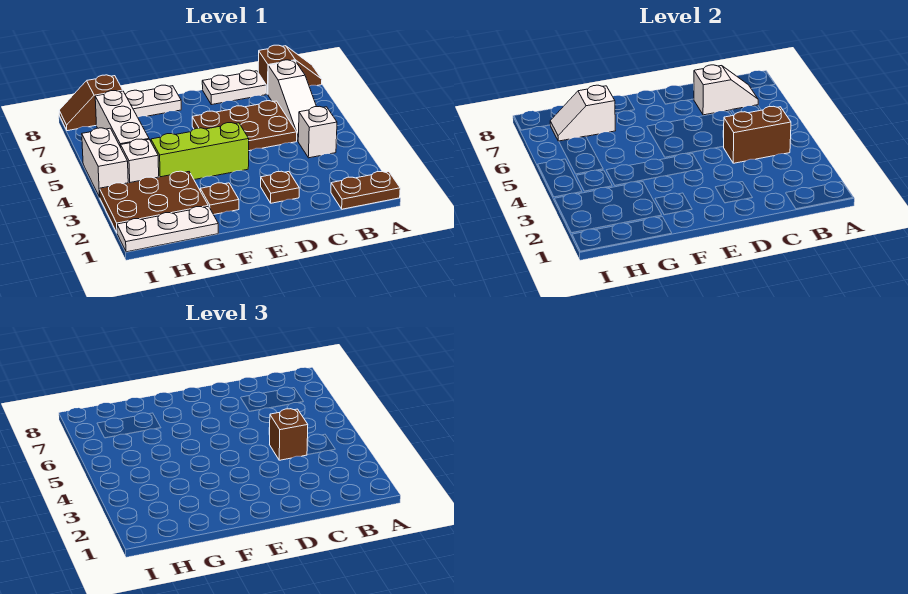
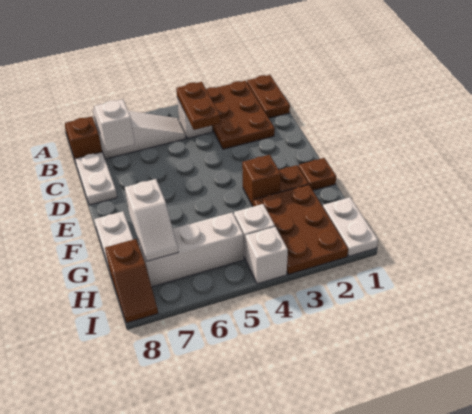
brown 1x2 brick [723,106,791,163] -> brown 1x2 plate [176,82,220,130]
brown 1x1 brick [270,409,308,460] -> brown 1x1 brick moved to [242,155,281,206]
brown 2x3 plate [192,101,297,151] -> brown 2x3 plate moved to [206,81,275,149]
brown 1x1 plate [261,171,299,203] -> brown 1x1 plate moved to [298,158,336,190]
lime 1x3 brick [151,123,249,180] -> none
white 1x3 plate [117,206,218,252] -> white 1x2 plate [323,197,378,256]
white 1x2 brick [82,128,128,197] -> white 1x1 brick [245,227,288,284]

